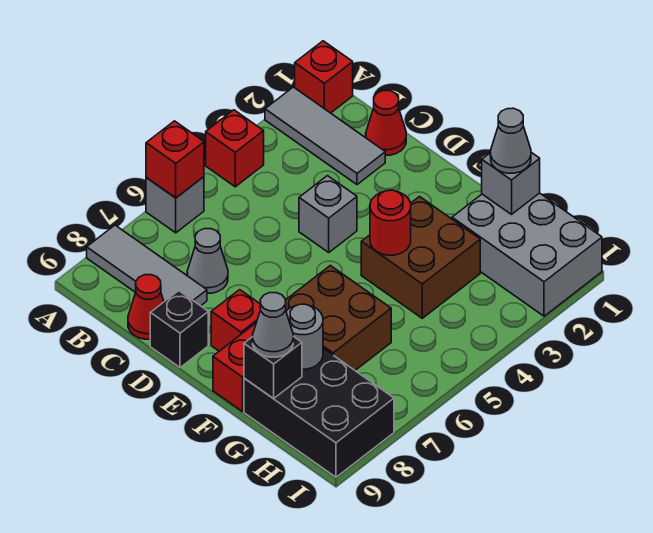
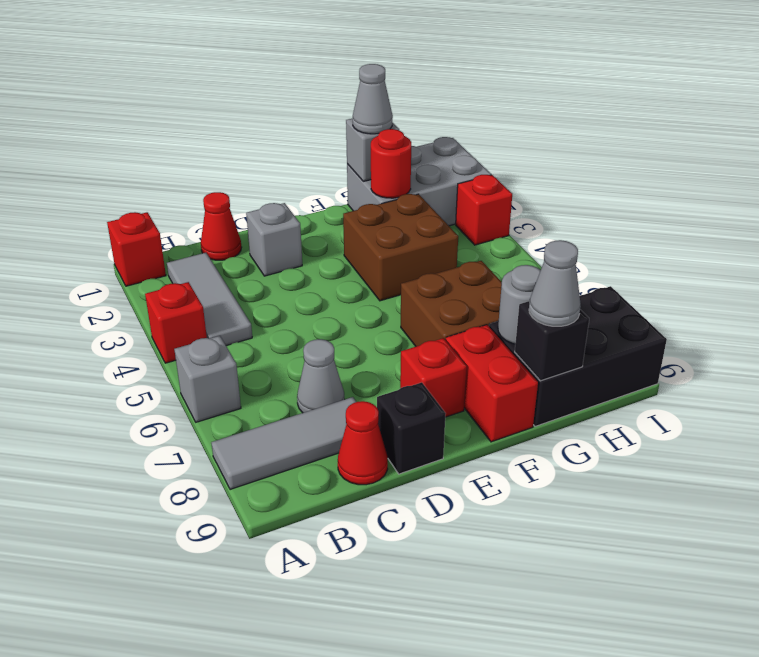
grey 1x3 tile [265,87,385,185] -> grey 1x3 tile turned to [167,253,252,346]
red 1x1 brick [146,121,204,198] -> red 1x1 brick moved to [456,175,512,245]
grey 1x1 brick [299,176,357,252] -> grey 1x1 brick moved to [246,203,302,276]
red 1x1 round brick [370,190,411,255] -> red 1x1 round brick moved to [371,129,411,198]

